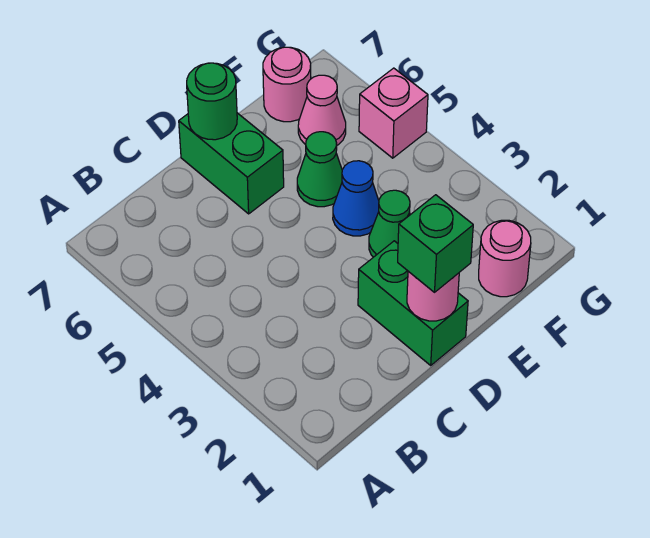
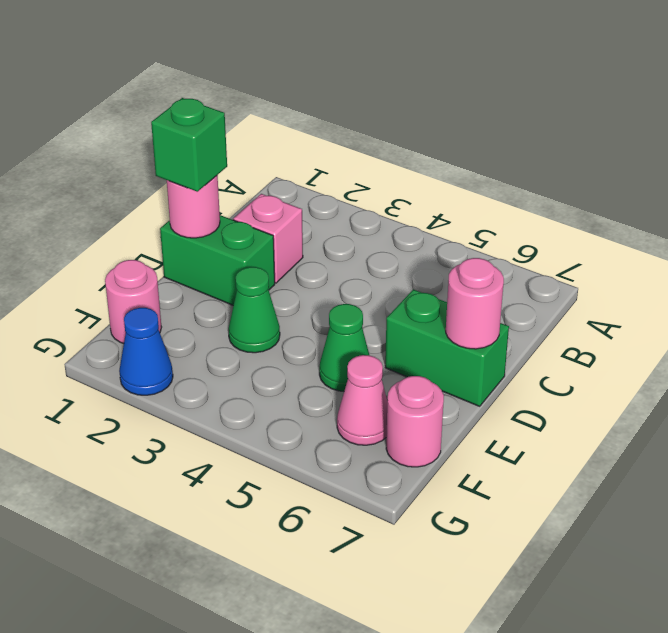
green 1x1 round brick [187,63,237,140] -> pink 1x1 round brick [446,258,504,349]
blue 1x1 cone [333,161,379,236] -> blue 1x1 cone moved to [119,308,173,395]
pink 1x1 brick [359,68,428,158] -> pink 1x1 brick moved to [233,194,303,283]

